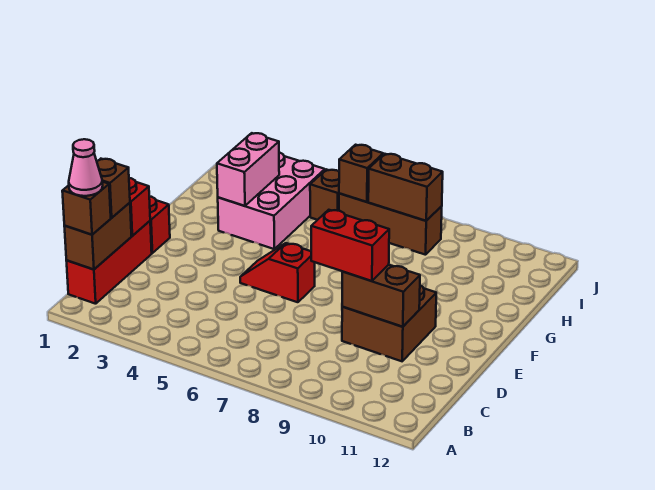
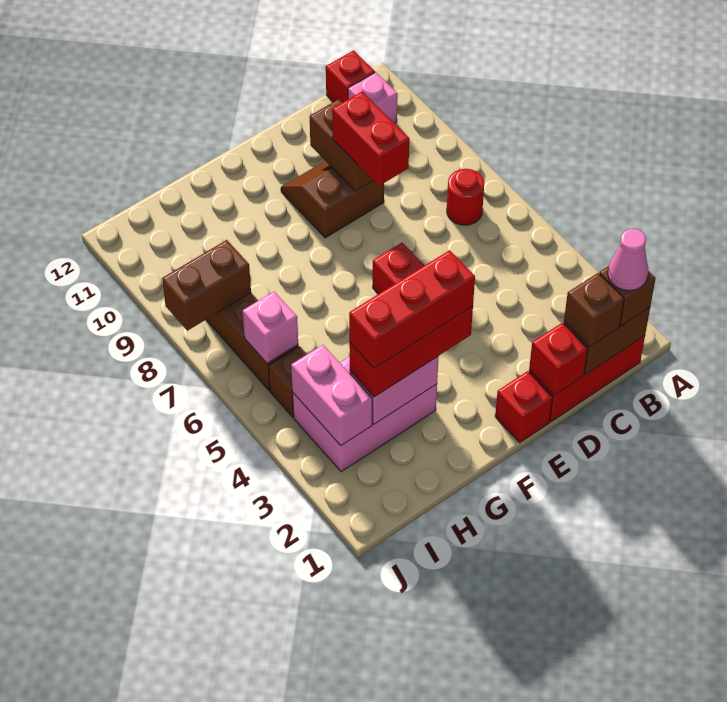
none -> red 1x1 round brick [447,169,484,225]
none -> pink 1x1 brick [348,72,398,123]
none -> red 1x1 brick [326,50,375,103]
brown 2x2 brick [342,286,436,361] -> brown 2x2 slope [281,161,384,238]
none -> red 1x3 brick [349,306,473,397]
none -> red 1x3 brick [349,250,475,368]
none -> pink 1x2 brick [291,345,372,445]
brown 1x1 brick [339,145,383,202] -> pink 1x1 brick [243,292,298,363]
brown 1x2 brick [368,154,443,221] -> brown 1x2 brick turned to [162,240,251,331]

